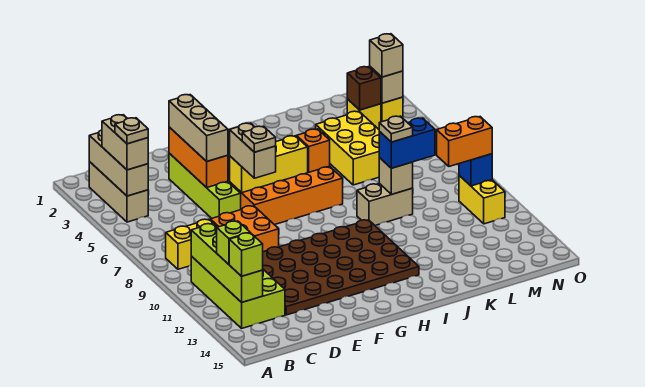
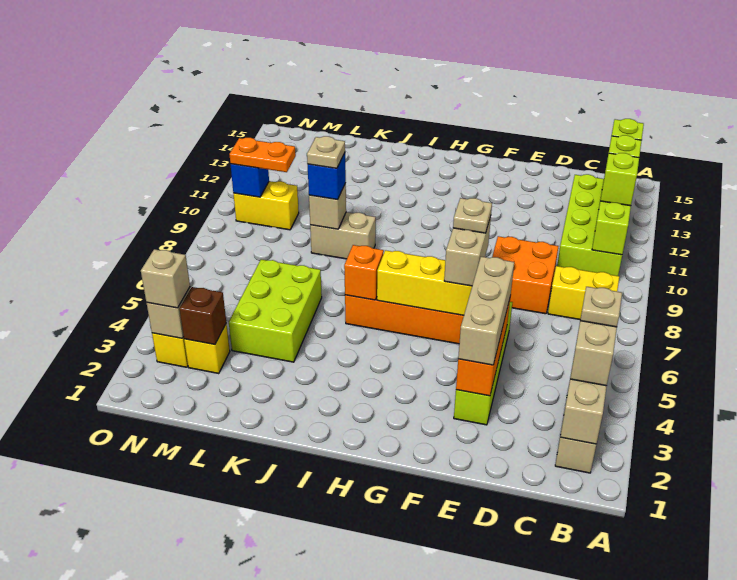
none -> lime 1x1 brick [600,153,639,206]
brown 4x6 plate [263,220,419,315] -> none
yellow 2x3 brick [316,111,379,185] -> lime 2x3 brick [229,259,322,362]
blue 1x2 brick [379,118,435,168] -> blue 1x1 brick [308,153,346,200]
orange 1x2 brick [437,117,492,166] -> orange 1x2 plate [229,138,296,172]
yellow 1x2 brick [459,175,505,224] -> yellow 1x2 brick turned to [233,181,299,230]

